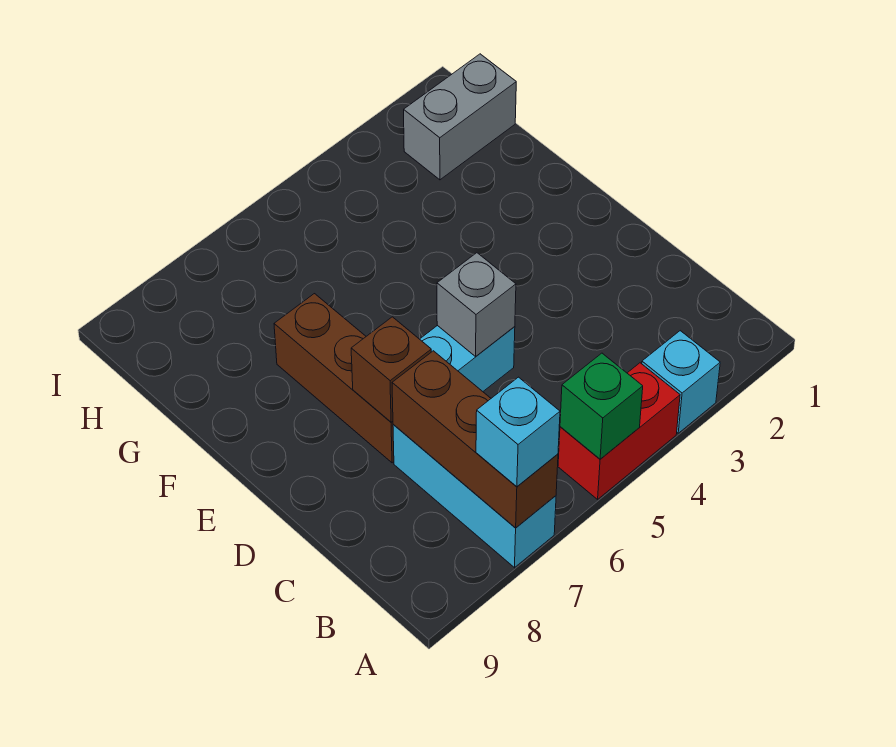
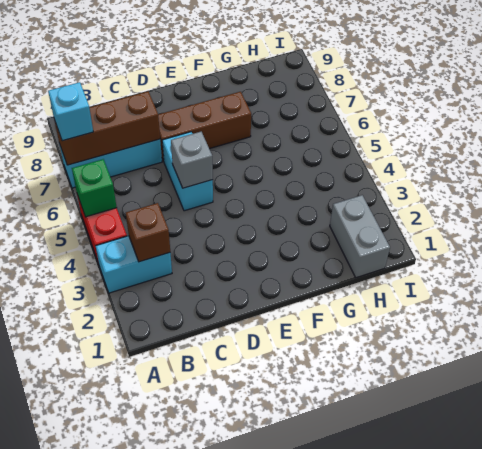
cyan 1x1 brick [642,331,720,433] -> cyan 1x2 brick [96,236,172,293]
brown 1x1 brick [351,317,431,422] -> brown 1x1 brick moved to [126,203,170,262]

